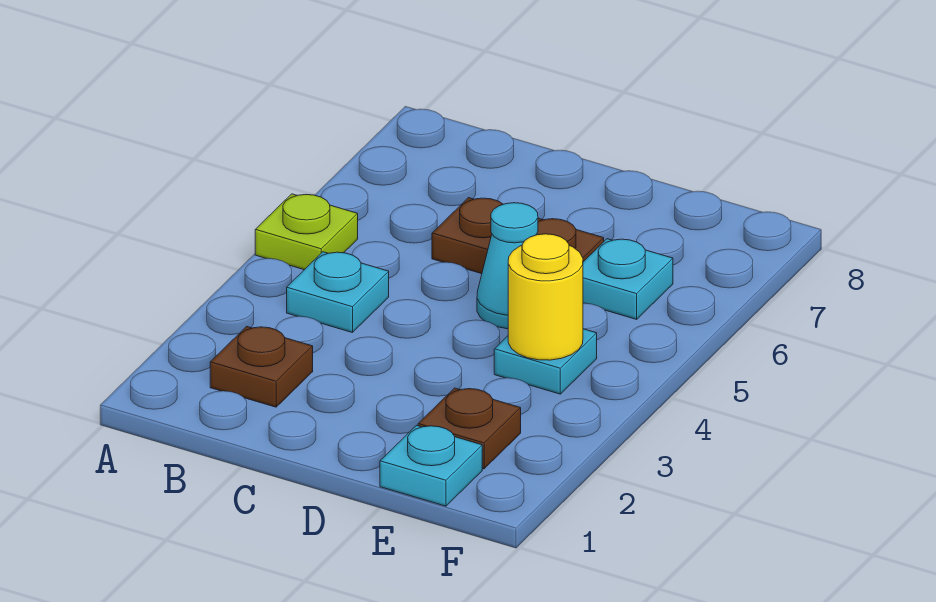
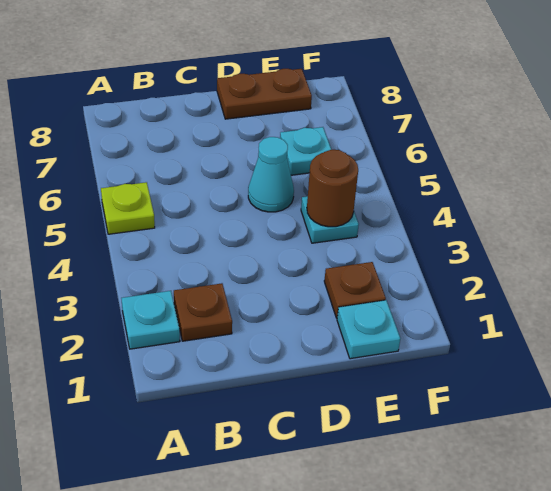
cyan 1x1 plate [287,252,389,333] -> cyan 1x1 plate moved to [121,291,180,349]
brown 1x2 plate [432,198,604,274] -> brown 1x2 plate moved to [217,69,312,119]
yellow 1x1 round brick [508,234,583,360] -> brown 1x1 round brick [307,150,358,227]

